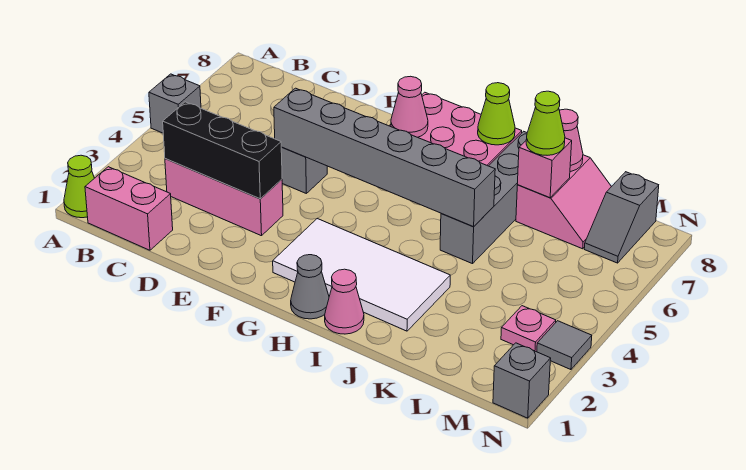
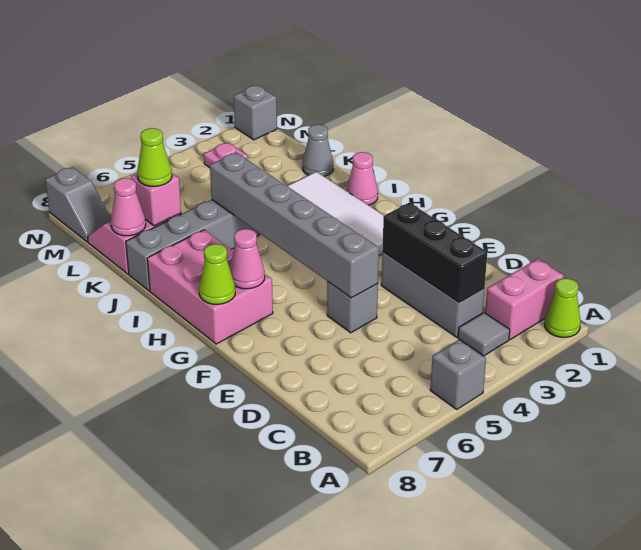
pink 1x2 brick [85,167,173,250] -> pink 1x2 brick turned to [485,259,564,340]
pink 1x3 brick [165,159,283,236] -> grey 1x3 brick [381,252,485,337]
grey 1x1 cone [291,255,329,319] -> grey 1x1 cone moved to [302,125,333,176]
lime 1x1 cone [478,83,515,145] -> lime 1x1 cone moved to [199,244,235,304]
grey 1x2 slope [584,172,659,263] -> grey 1x2 slope turned to [45,167,111,242]
grey 1x1 tile [537,321,592,370] -> grey 1x1 tile moved to [458,313,510,356]

